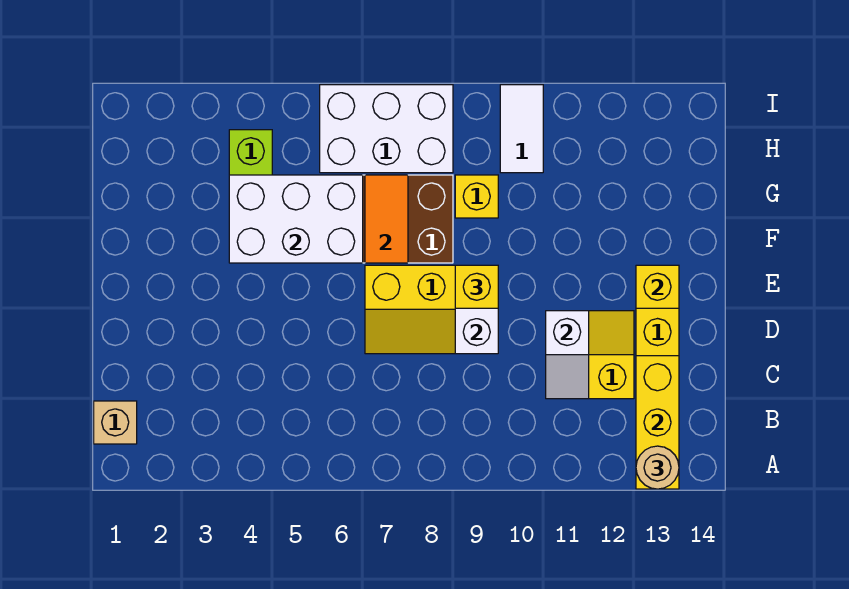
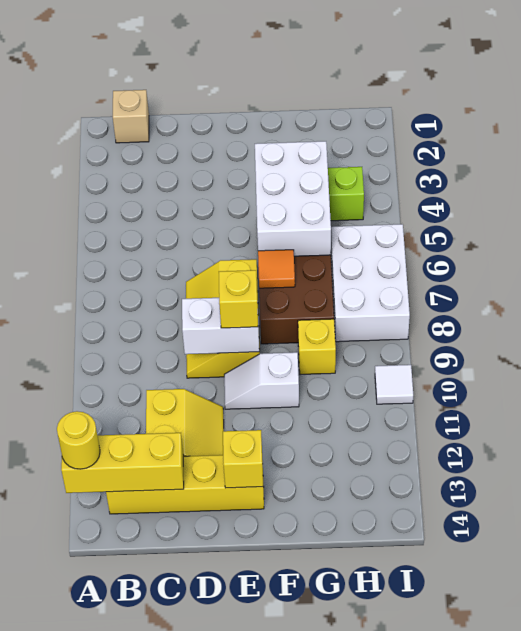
tan 1x1 round brick [636,446,679,489] -> yellow 1x1 round brick [57,411,100,469]
white 1x2 slope [546,311,589,399] -> white 1x2 slope moved to [224,352,299,409]
orange 1x2 tile [365,175,408,263] -> orange 1x1 tile [258,250,295,288]
white 1x2 tile [500,85,543,173] -> white 1x1 tile [375,365,413,404]

